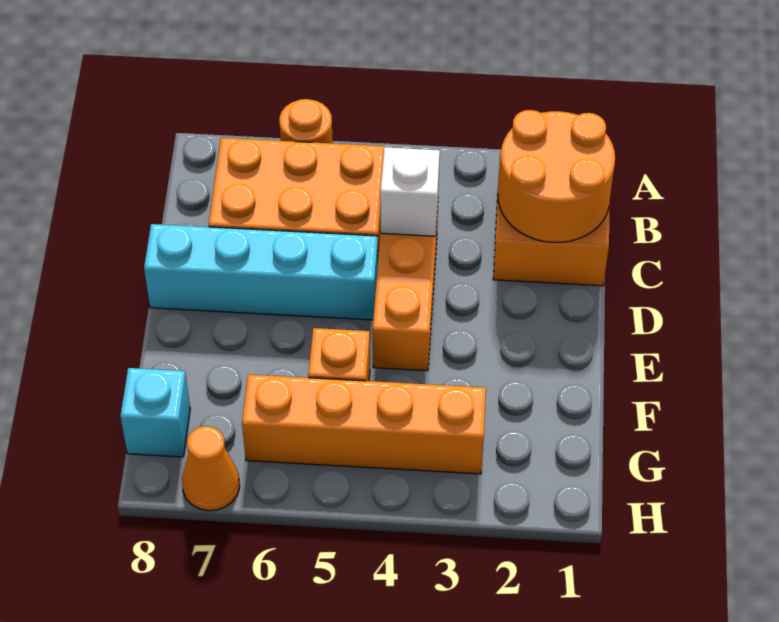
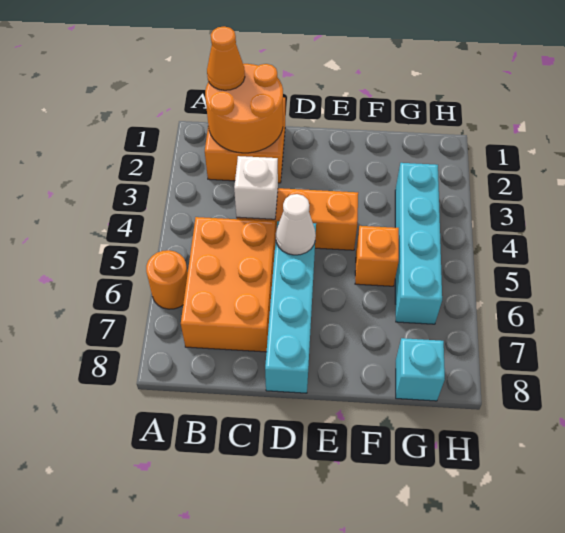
none -> white 1x1 cone [276,194,316,255]
orange 1x4 brick [242,374,486,474] -> cyan 1x4 brick [395,163,442,324]
orange 1x1 cone [182,426,240,511] -> orange 1x1 cone moved to [207,26,245,90]

